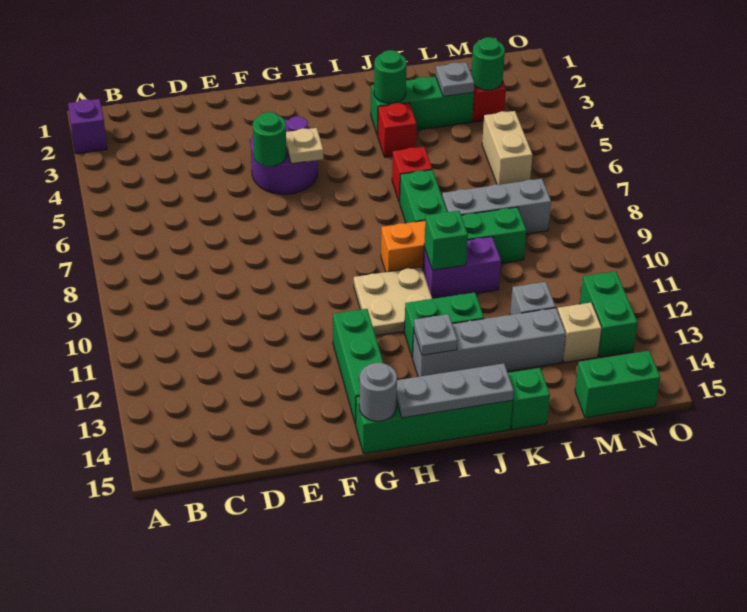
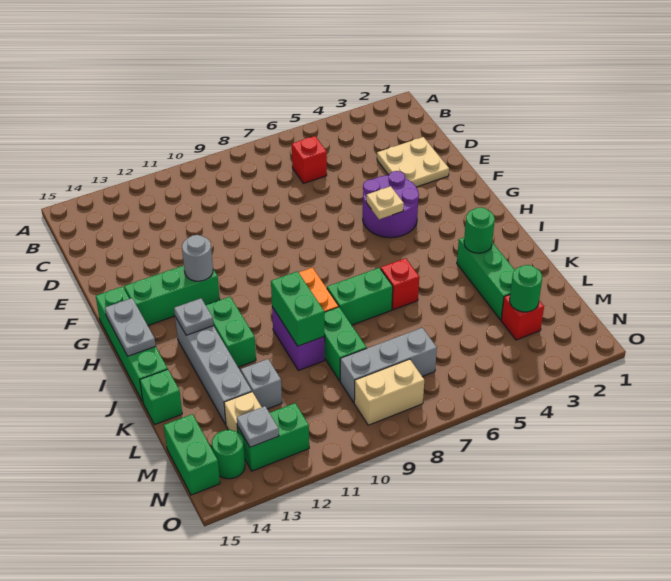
purple 1x1 brick [68,99,107,154] -> none
green 1x1 round brick [253,112,287,166] -> green 1x1 round brick moved to [212,430,245,479]
grey 1x1 round brick [359,363,397,421] -> grey 1x1 round brick moved to [182,235,213,281]
tan 2x2 plate [354,267,432,336] -> tan 2x2 plate moved to [377,137,449,187]
grey 1x3 plate [396,363,514,418] -> grey 1x2 plate [105,298,156,356]
red 1x1 brick [378,103,416,157] -> red 1x1 brick moved to [292,136,327,183]
green 1x1 brick [424,211,468,270] -> green 1x2 brick [271,271,325,346]
grey 1x3 brick [442,179,551,234] -> grey 1x3 brick turned to [340,328,437,403]
grey 1x1 plate [436,62,474,96] -> grey 1x1 plate moved to [237,406,279,447]
tan 1x2 brick [482,111,533,185] -> tan 1x2 brick moved to [354,359,424,425]

